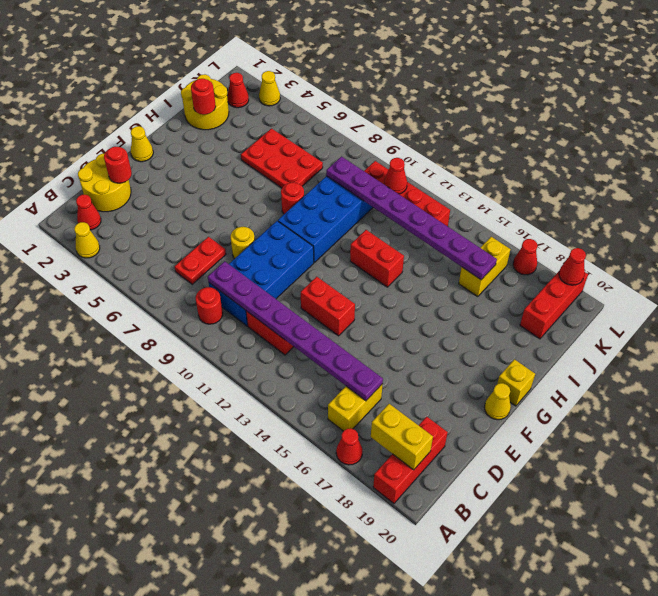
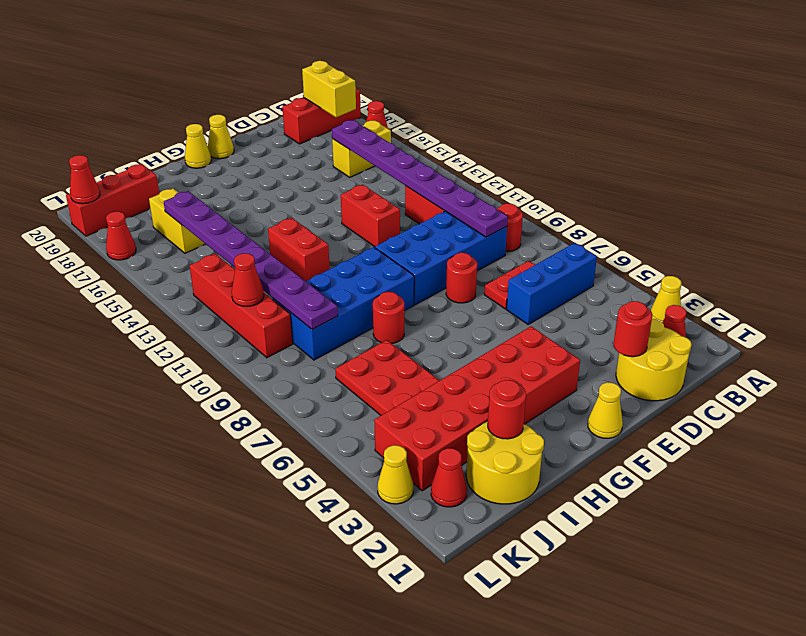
none -> blue 1x3 brick [507,243,597,324]
yellow 1x1 round brick [231,227,255,259] -> red 1x1 round brick [446,253,477,303]
none -> red 2x6 brick [374,326,580,491]
yellow 1x1 brick [497,359,535,406] -> yellow 1x1 cone [185,124,211,168]
yellow 1x2 brick [459,237,510,297] -> yellow 1x2 brick turned to [149,188,205,253]

